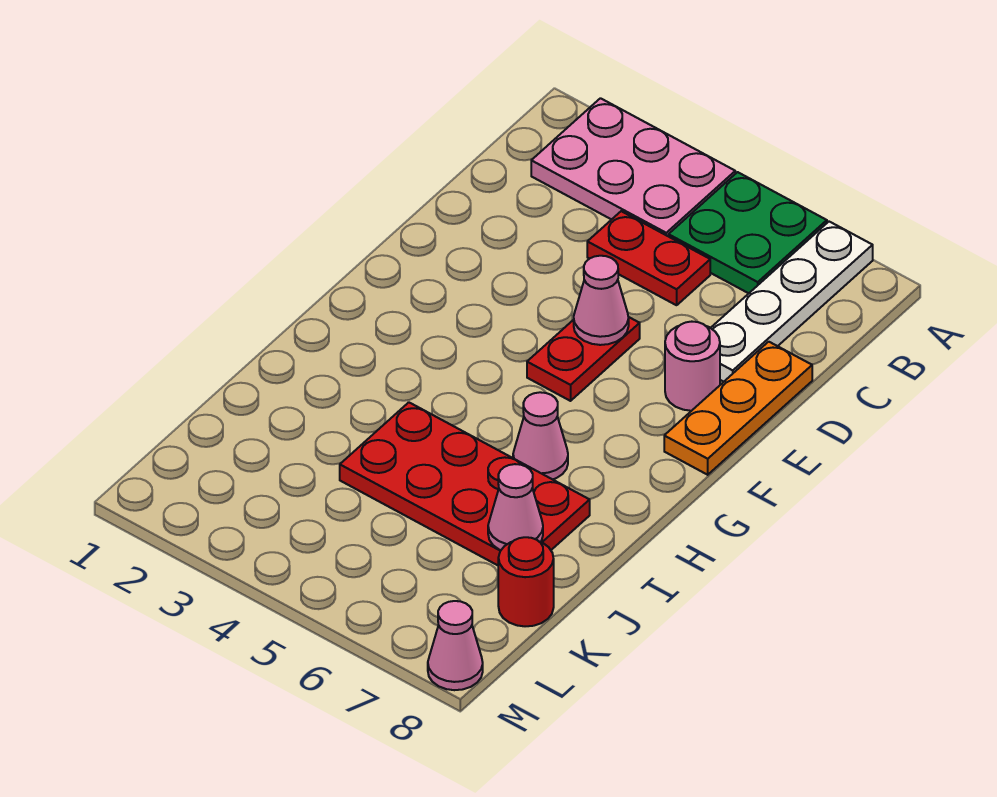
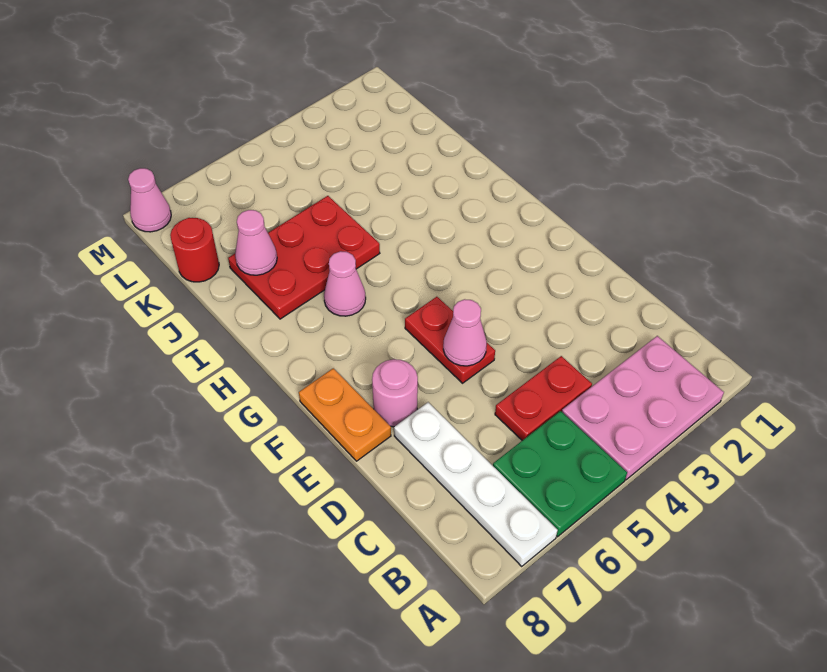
orange 1x3 plate [664,342,812,475] -> orange 1x2 plate [299,368,391,461]
red 2x4 plate [340,402,590,565] -> red 2x3 plate [228,196,380,319]

